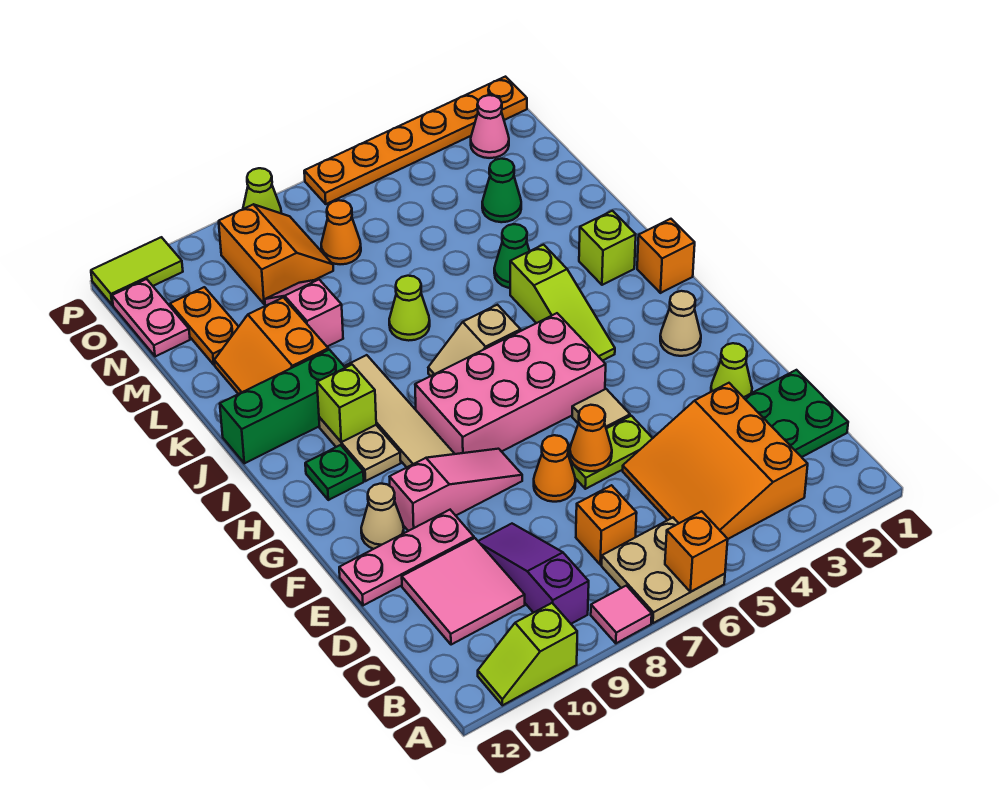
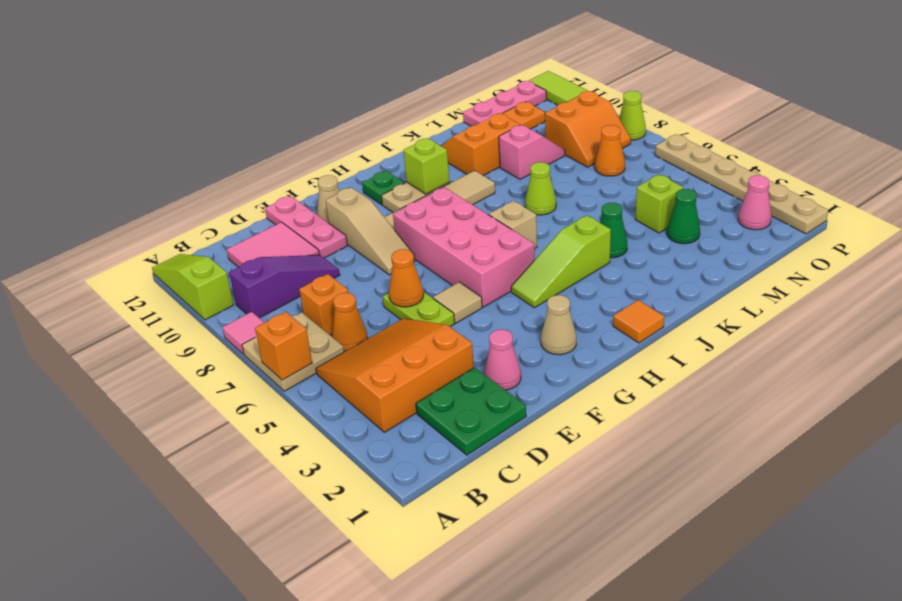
lime 1x2 slope [478,603,577,705] -> lime 1x3 slope [152,254,234,320]
lime 1x1 cone [711,343,752,397] -> pink 1x1 cone [484,330,521,390]
orange 1x1 cone [534,435,576,502] -> orange 1x1 cone moved to [332,293,367,351]
pink 1x3 slope [390,449,522,531] -> tan 1x3 slope [326,187,415,275]
orange 1x1 brick [637,219,695,293] -> orange 1x1 tile [613,300,664,343]
lime 1x1 brick [579,211,636,285] -> lime 1x1 brick moved to [635,174,683,233]
green 1x3 brick [220,350,345,463] -> none
pink 1x2 plate [112,279,190,357] -> pink 1x3 plate [463,81,546,126]
orange 1x6 plate [304,77,527,204] -> tan 1x6 plate [655,134,828,234]

